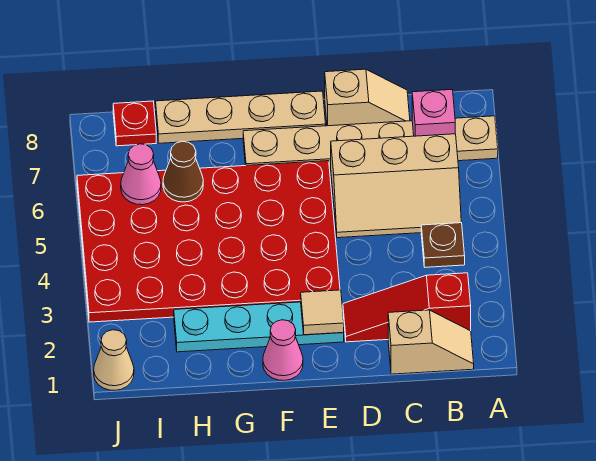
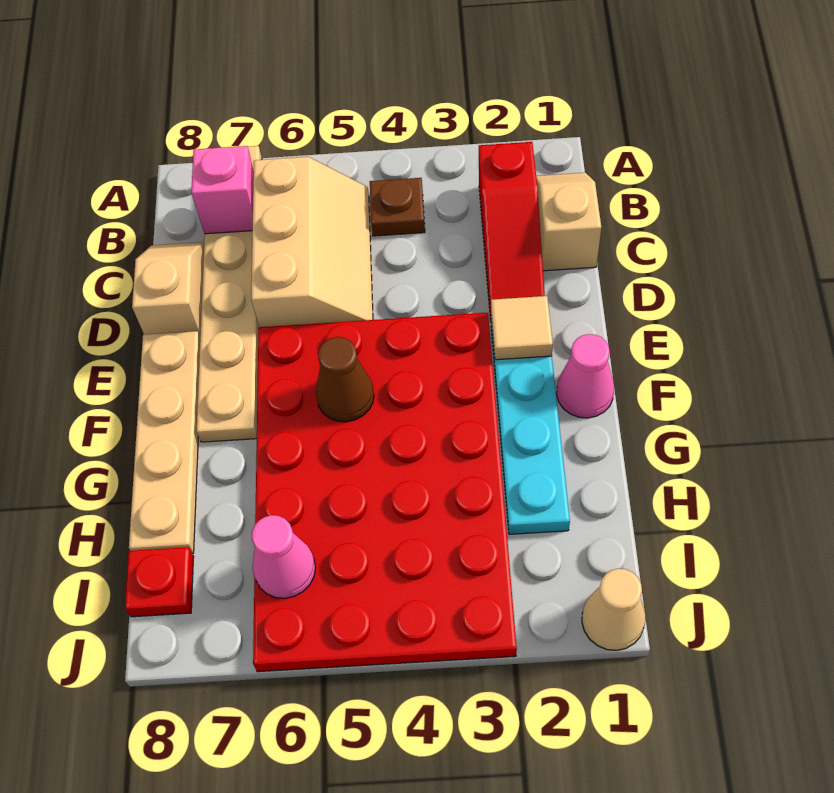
brown 1x1 cone [163,141,203,202] -> brown 1x1 cone moved to [316,337,374,422]

